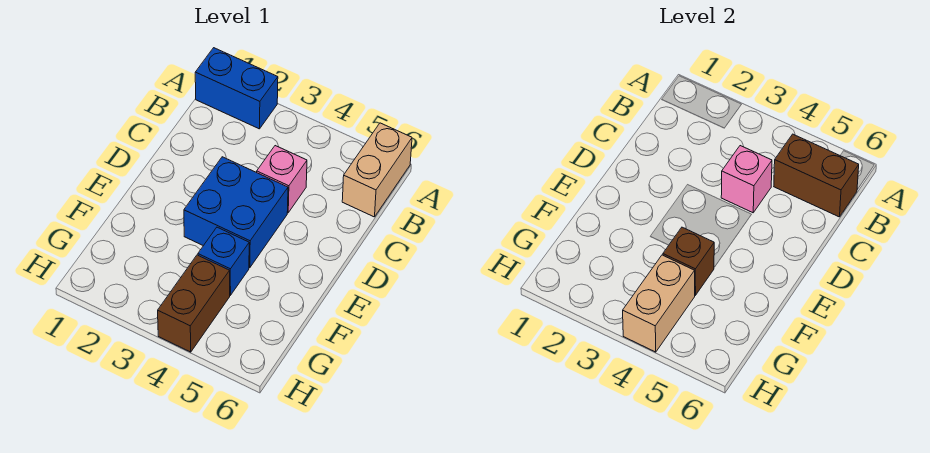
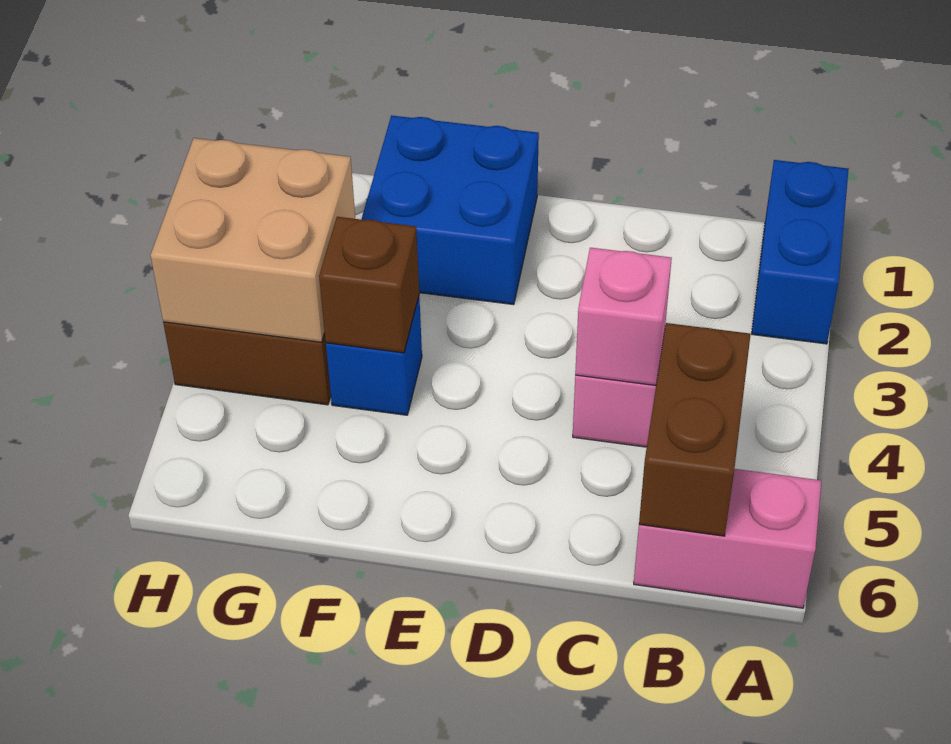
tan 1x2 brick [342,123,412,217] -> pink 1x2 brick [634,469,821,608]
blue 2x2 brick [184,157,288,268] -> blue 2x2 brick moved to [361,115,539,305]
tan 1x2 brick [623,255,695,352] -> tan 2x2 brick [150,138,355,342]

